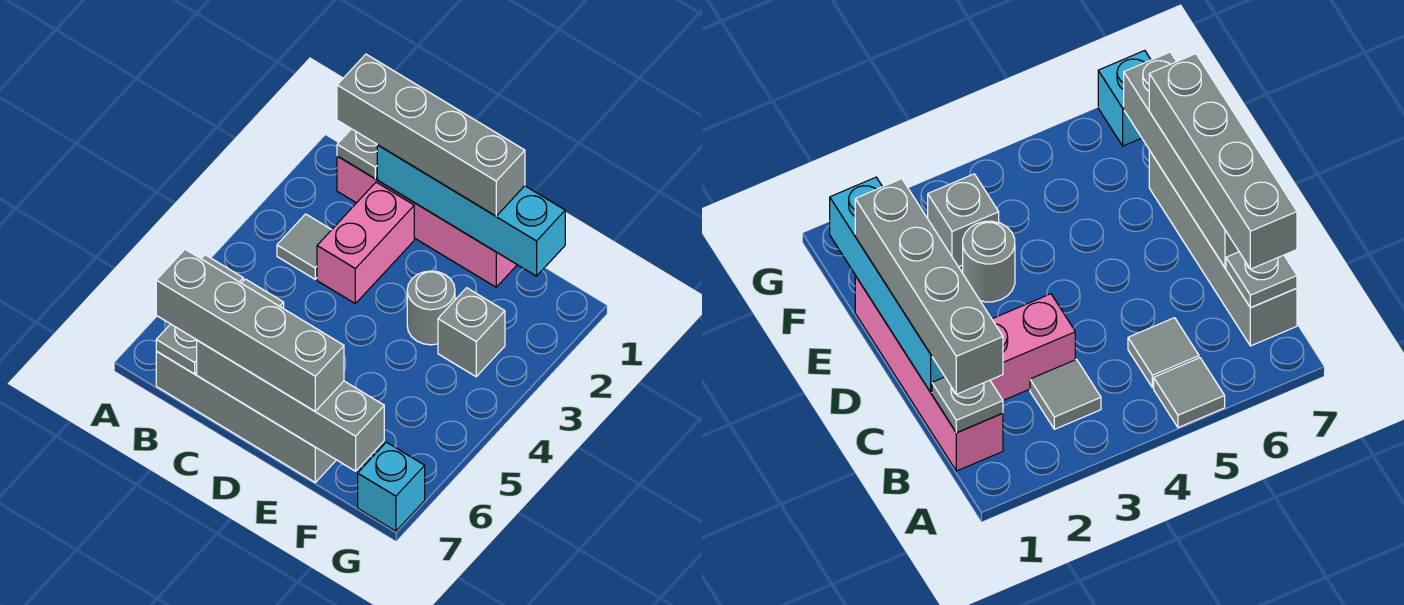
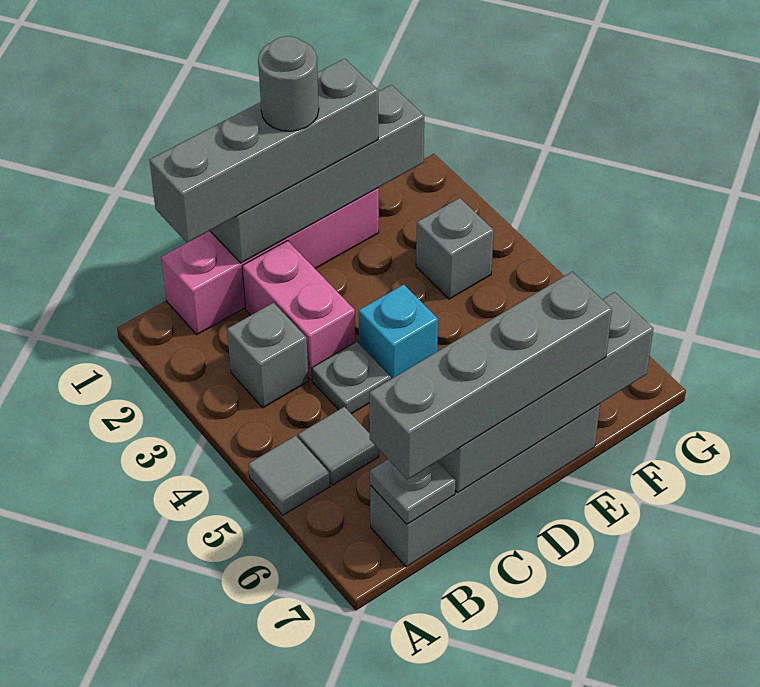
grey 1x1 plate [337,129,377,179] -> grey 1x1 plate moved to [312,342,391,414]
grey 1x1 tile [277,214,331,279] -> grey 1x1 brick [227,303,308,408]
cyan 1x4 brick [377,145,565,276] -> grey 1x4 brick [210,85,424,263]
grey 1x1 round brick [407,271,455,345] -> grey 1x1 round brick moved to [258,36,319,131]
cyan 1x1 brick [358,442,425,531] -> cyan 1x1 brick moved to [359,284,438,379]

